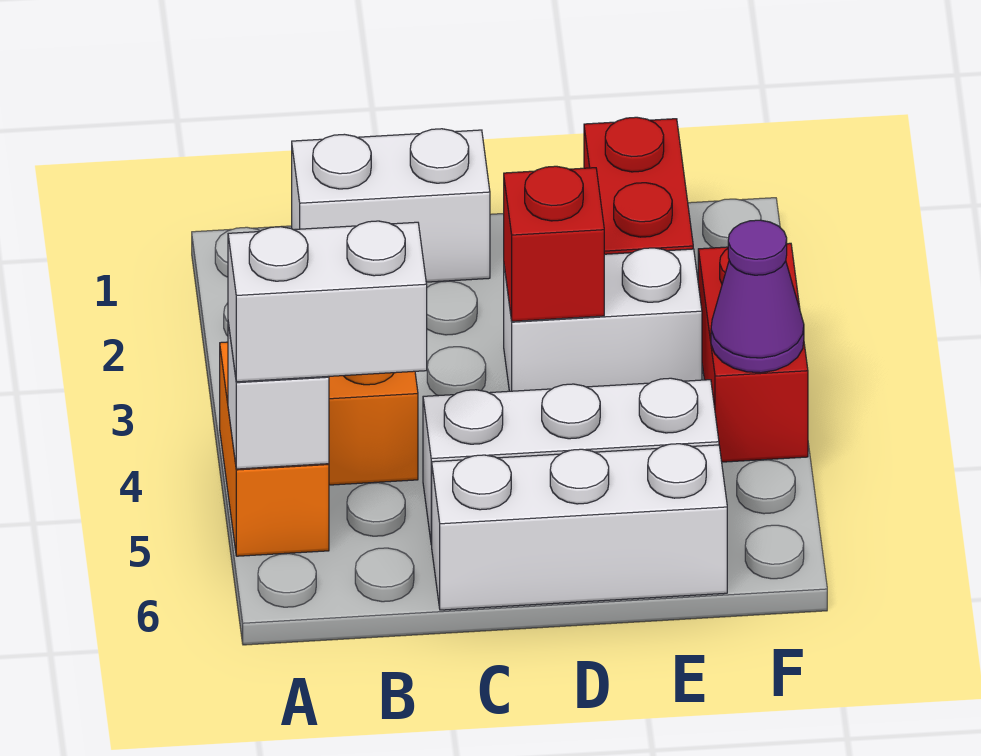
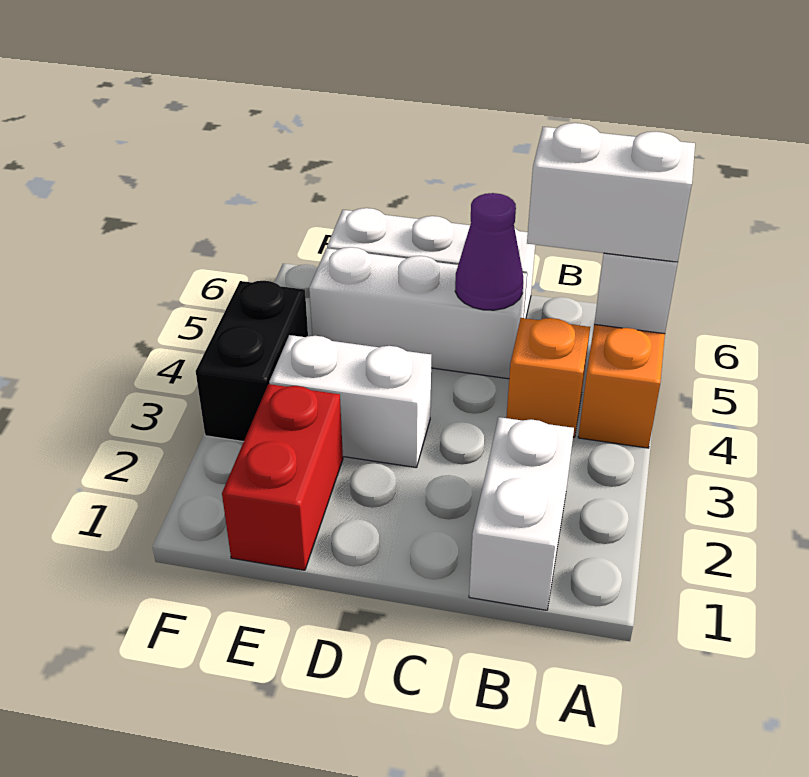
white 1x2 brick [292,129,490,282] -> white 1x2 brick turned to [469,417,574,610]
red 1x1 brick [504,166,604,321] -> none
red 1x2 brick [698,243,808,462] -> black 1x2 brick [196,281,308,442]
purple 1x1 cone [711,220,804,373] -> purple 1x1 cone moved to [455,193,523,310]

